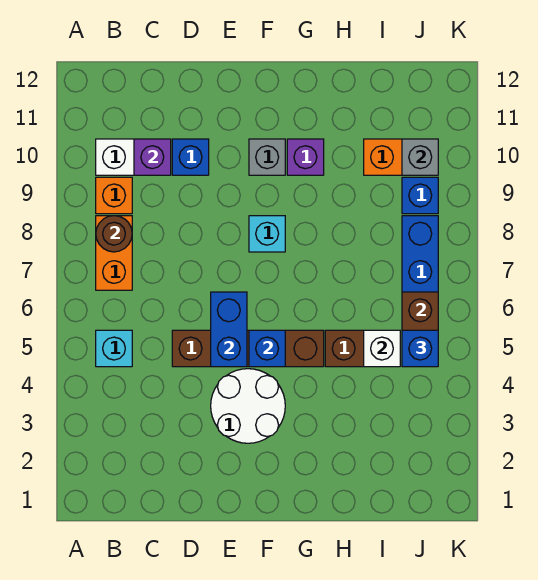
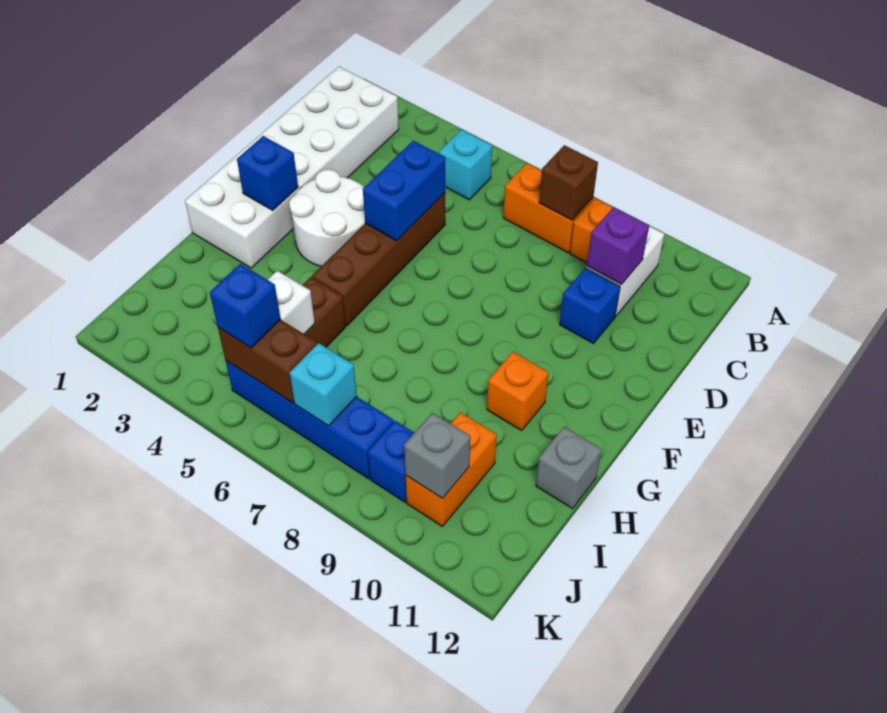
none -> white 2x6 brick [185,67,399,268]
brown 1x1 round brick [96,216,132,252] -> brown 1x1 brick [539,145,598,220]
blue 1x2 brick [211,292,247,367] -> blue 1x2 brick turned to [363,141,445,241]
blue 1x1 brick [249,330,285,367] -> blue 1x1 brick moved to [237,136,298,210]
cyan 1x1 brick [249,216,285,252] -> cyan 1x1 brick moved to [290,343,357,426]
grey 1x1 brick [249,139,285,175] -> grey 1x1 brick moved to [536,427,602,509]
purple 1x1 brick [287,139,324,175] -> orange 1x1 brick [487,352,549,430]

